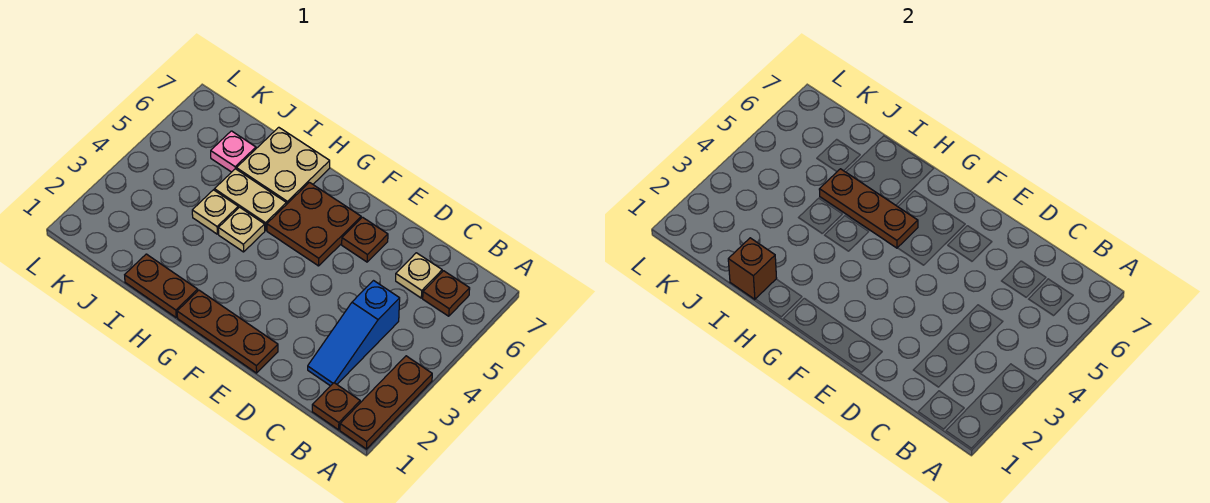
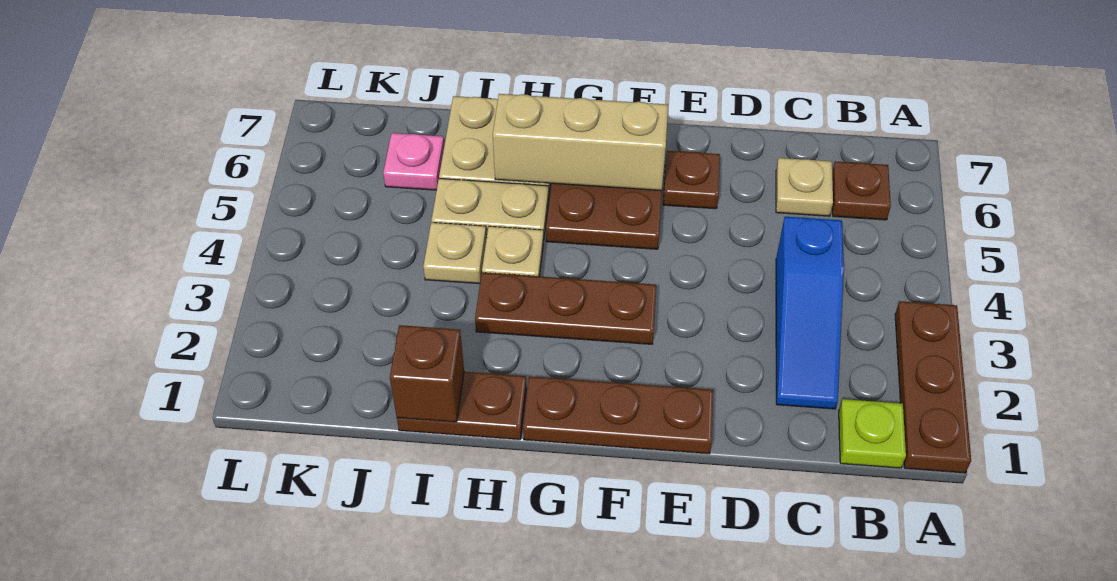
brown 1x1 plate [312,383,360,430] -> lime 1x1 plate [839,399,906,468]
none -> tan 1x3 brick [493,94,668,191]
brown 1x3 plate [819,169,918,248] -> brown 1x3 plate moved to [475,273,656,344]

